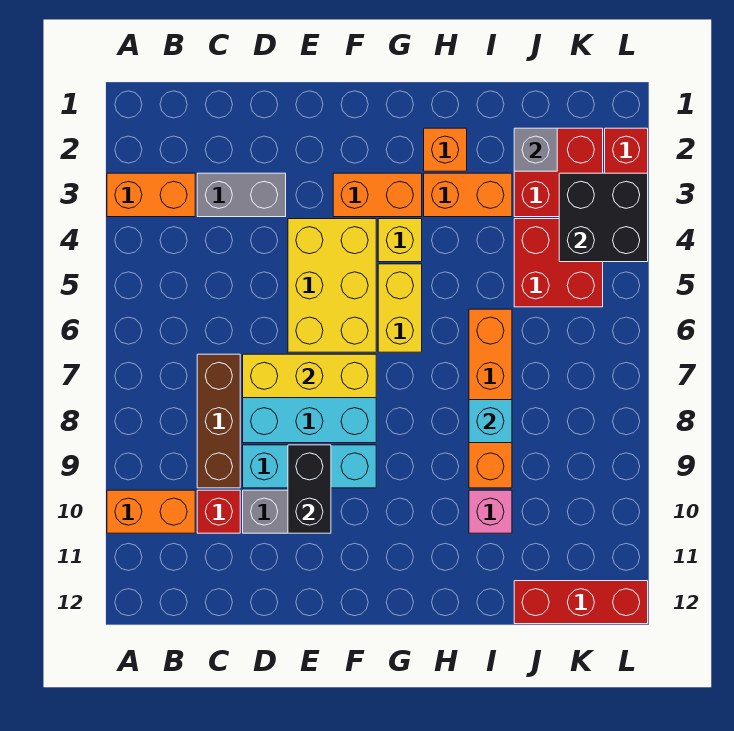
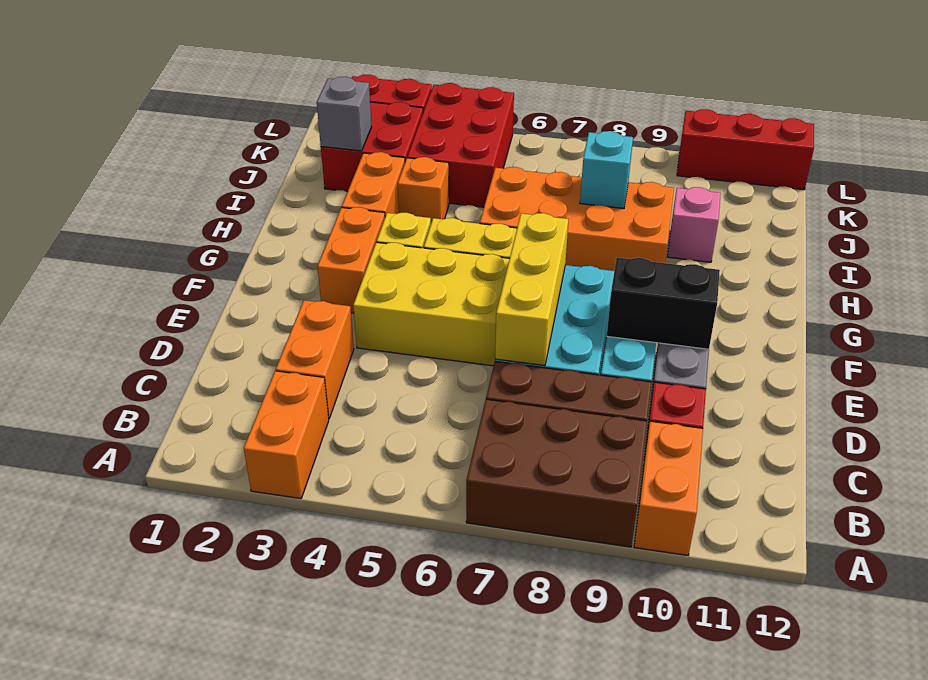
none -> brown 2x3 brick [466,399,647,547]
grey 1x2 brick [197,173,286,217] -> orange 1x2 brick [276,300,354,418]
orange 1x1 brick [424,128,467,171] -> orange 1x1 brick moved to [398,157,449,223]
orange 1x4 brick [469,309,512,488] -> orange 2x4 brick [480,167,674,271]
red 2x2 brick [514,219,603,307] -> red 2x3 brick [407,83,514,207]
red 1x3 brick [514,581,648,624] -> red 1x3 brick turned to [677,109,814,190]
black 2x2 brick [559,173,648,262] -> none

